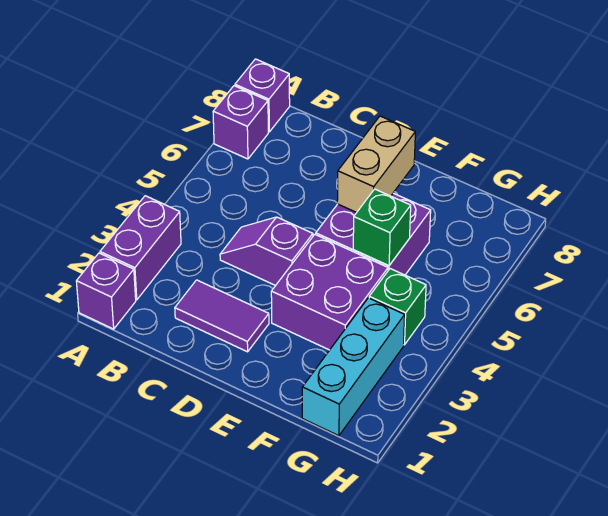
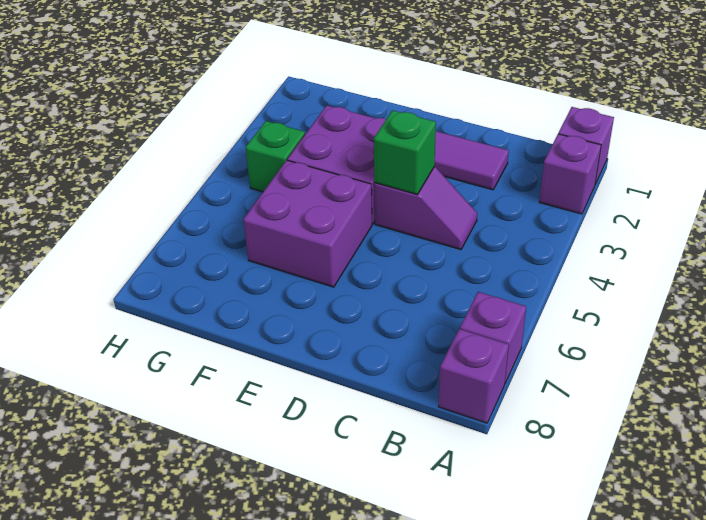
purple 1x2 brick [100,196,181,300] -> purple 1x1 brick [539,134,601,214]
tan 1x2 brick [337,116,415,213] -> none
green 1x1 brick [353,189,411,266] -> green 1x1 brick moved to [374,110,436,194]
cyan 1x3 brick [302,298,405,436] -> none

